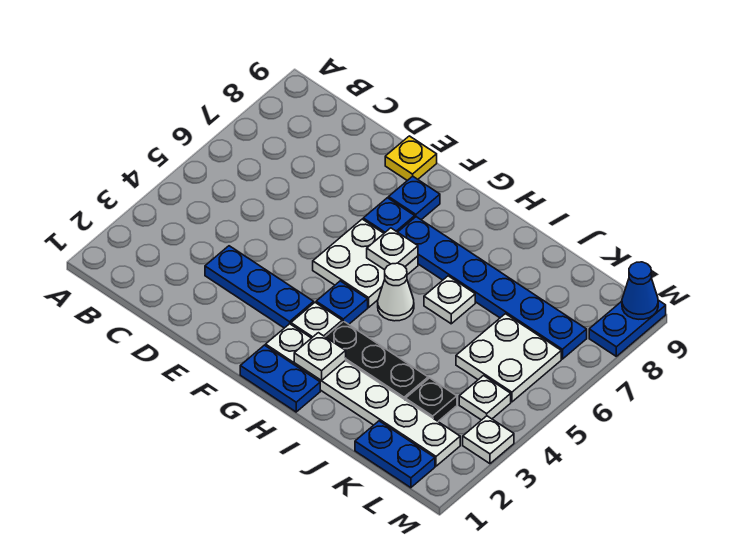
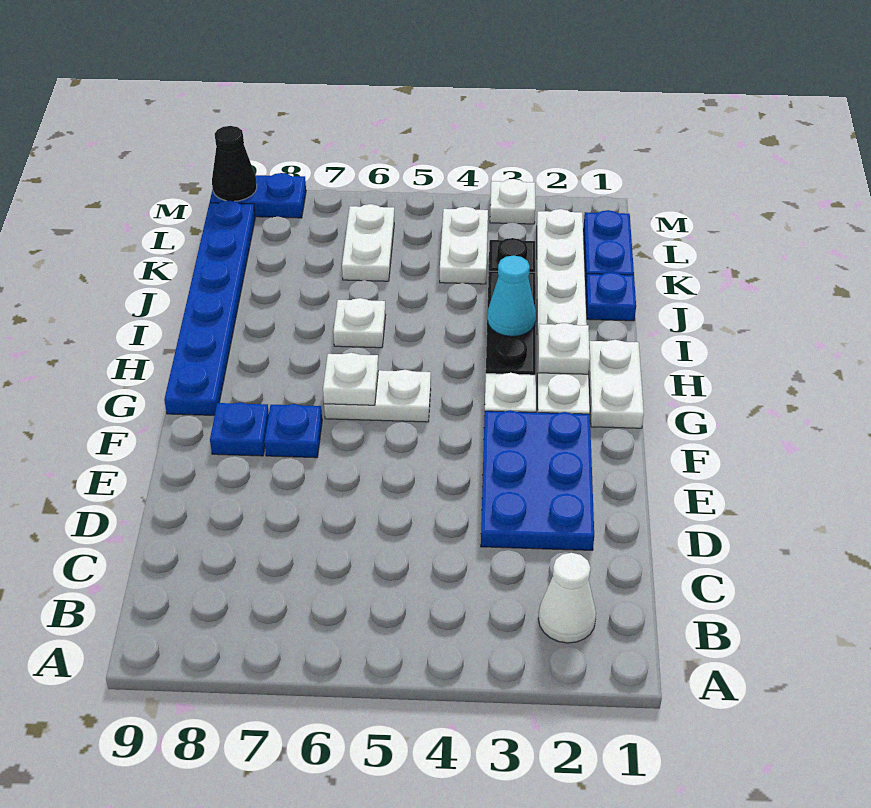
blue 1x3 plate [205,246,314,328] -> blue 2x3 plate [481,410,594,550]
yellow 1x1 plate [385,136,437,181] -> none
white 2x2 plate [313,219,418,307] -> white 1x2 plate [324,370,431,422]
blue 1x2 plate [240,345,320,412] -> white 1x2 plate [589,340,644,428]
blue 1x1 plate [316,281,368,324] -> blue 1x1 plate moved to [586,272,636,321]
blue 1x6 plate [398,217,587,359] -> blue 1x6 plate moved to [164,200,255,415]
white 1x1 cone [378,263,414,321] -> white 1x1 cone moved to [538,553,596,643]
none -> cyan 1x1 cone [487,255,536,336]
white 2x2 plate [456,314,561,402] -> white 1x2 plate [342,204,394,281]
white 1x1 plate [459,376,511,420] -> white 1x2 plate [440,207,488,284]
blue 1x1 cone [622,262,658,319] -> black 1x1 cone [212,126,257,201]

